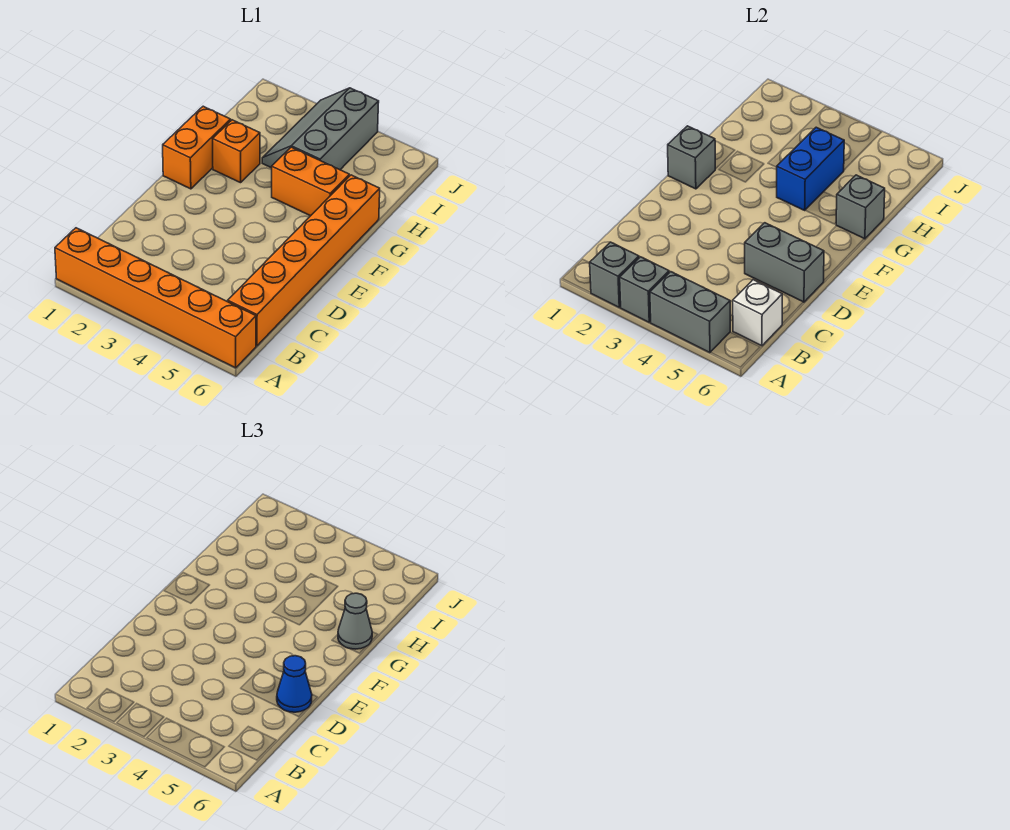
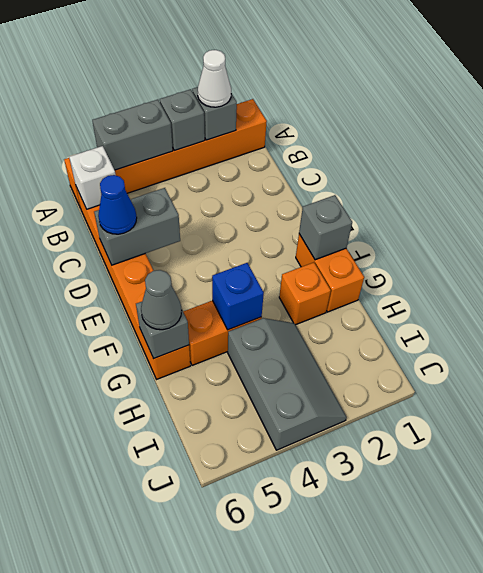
none -> white 1x1 cone [198,50,231,107]
blue 1x2 brick [777,127,844,210] -> blue 1x1 brick [212,263,264,330]

